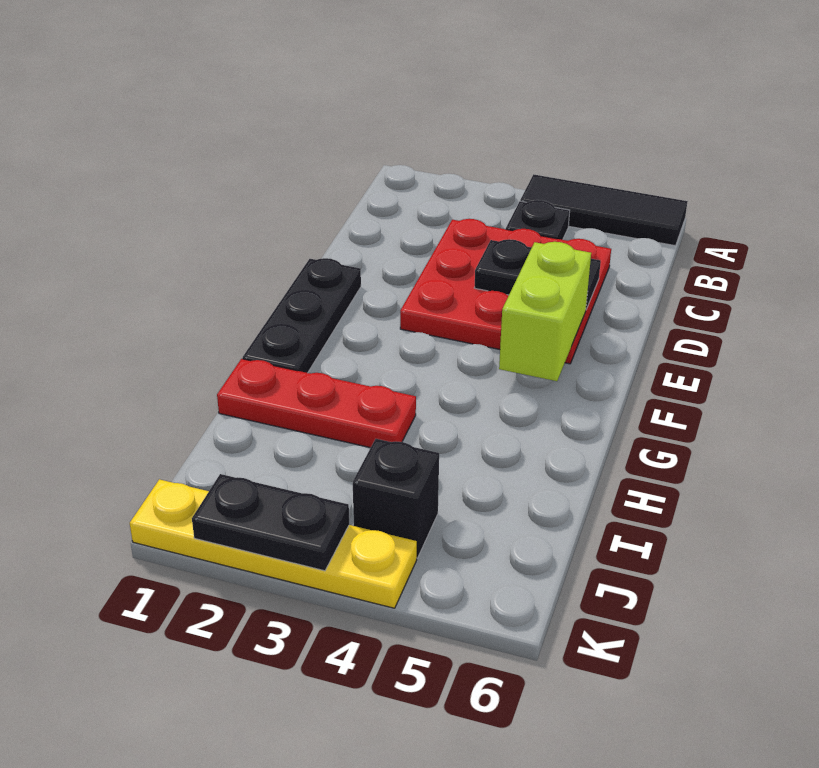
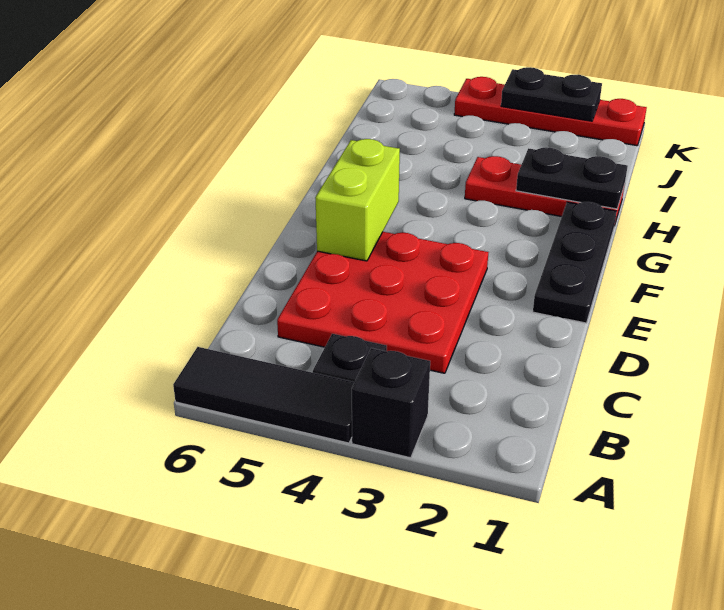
black 1x2 plate [474,239,601,309] -> black 1x2 plate moved to [516,147,628,209]
black 1x1 brick [353,439,439,558] -> black 1x1 brick moved to [352,348,430,458]
yellow 1x4 plate [130,479,417,608] -> red 1x4 plate [454,77,647,146]

